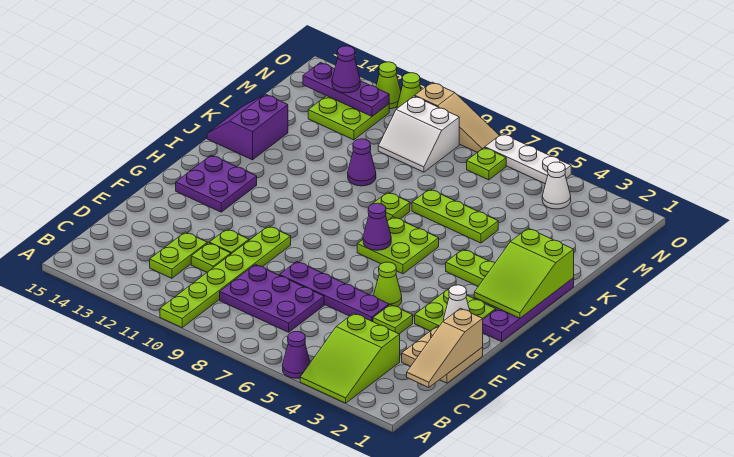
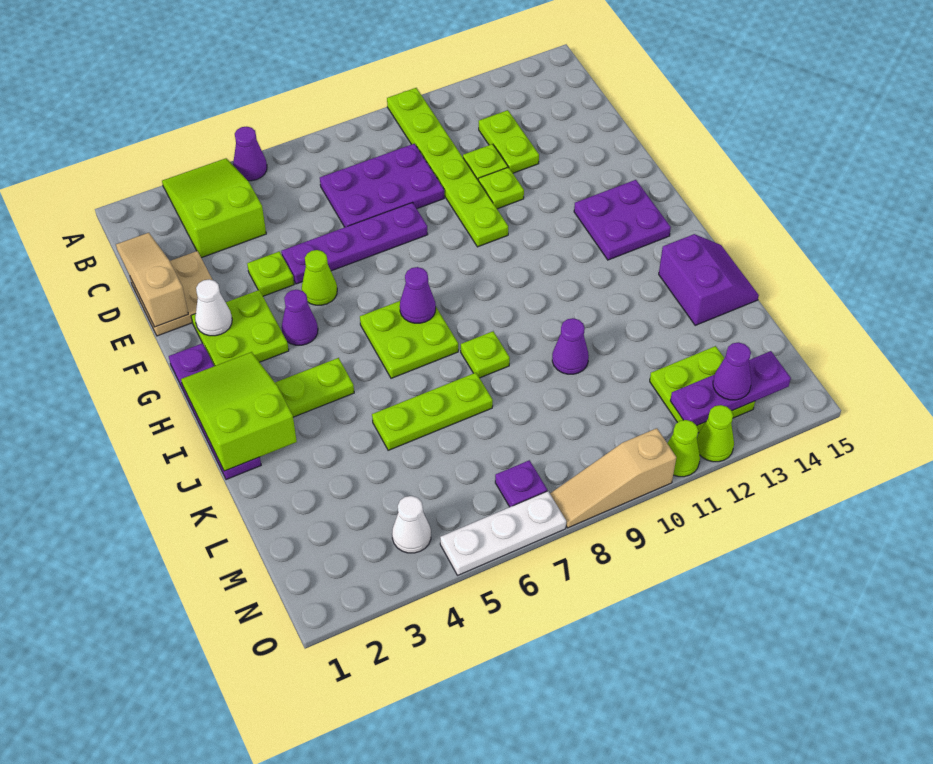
none -> purple 1x1 cone [282,290,318,345]
white 2x2 slope [378,96,459,172] -> none
lime 1x1 plate [467,148,506,180] -> purple 1x1 plate [495,460,547,507]

